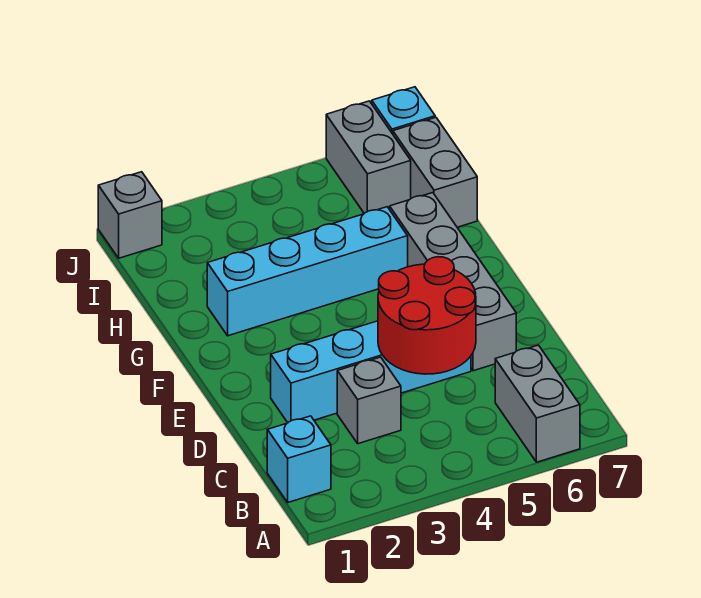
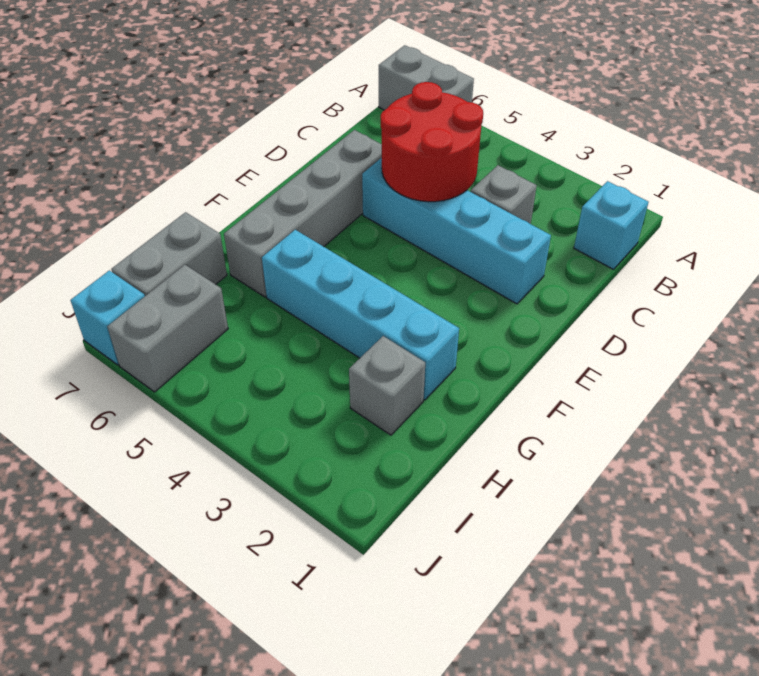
grey 1x2 brick [495,345,580,462] -> grey 1x2 brick turned to [379,45,474,110]
grey 1x1 brick [98,172,162,258] -> grey 1x1 brick moved to [349,336,425,435]

